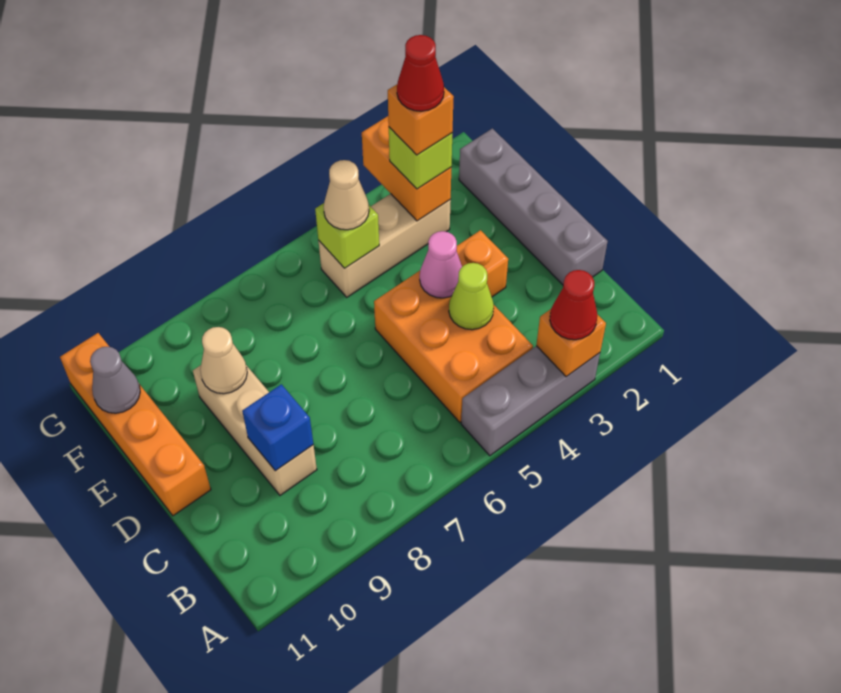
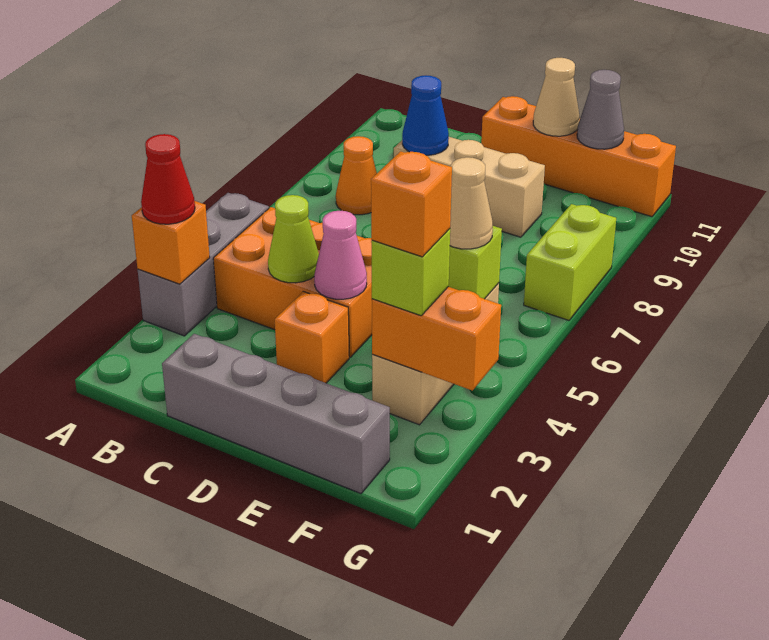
none -> orange 1x1 cone [336,136,377,215]
blue 1x1 brick [242,384,313,471] -> blue 1x1 cone [402,75,449,155]
tan 1x1 cone [200,327,247,394] -> tan 1x1 cone moved to [533,58,580,136]
red 1x1 cone [397,35,444,111] -> none
none -> lime 1x2 brick [524,204,616,320]

